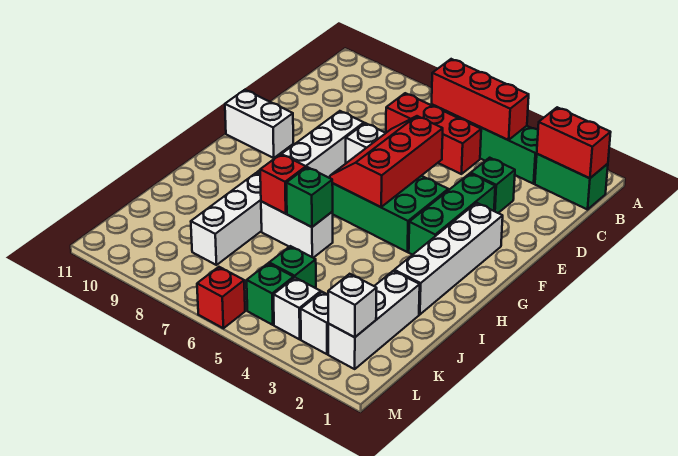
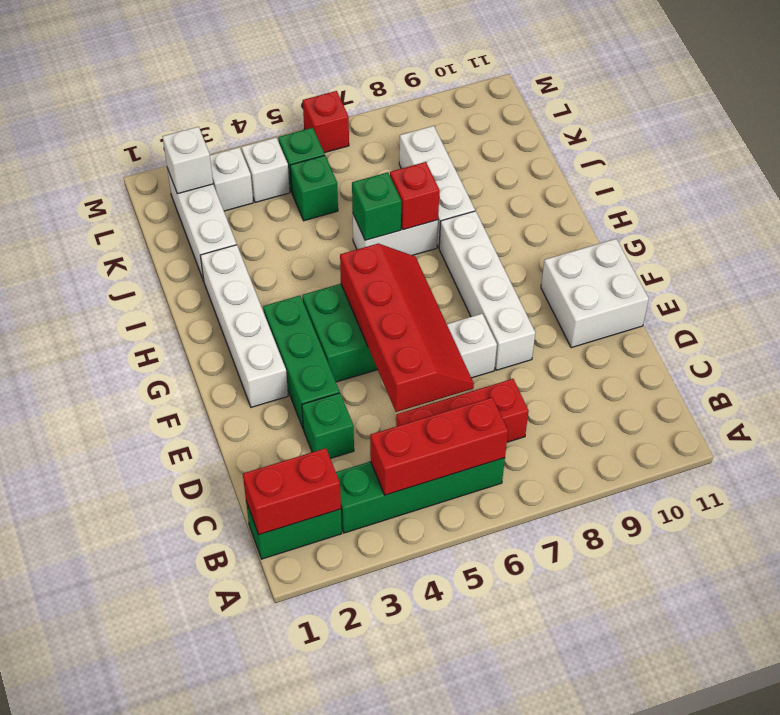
red 2x3 slope [330,116,443,207] -> red 2x4 slope [340,244,474,412]
white 1x2 brick [225,90,293,158] -> white 2x2 brick [541,239,649,348]

